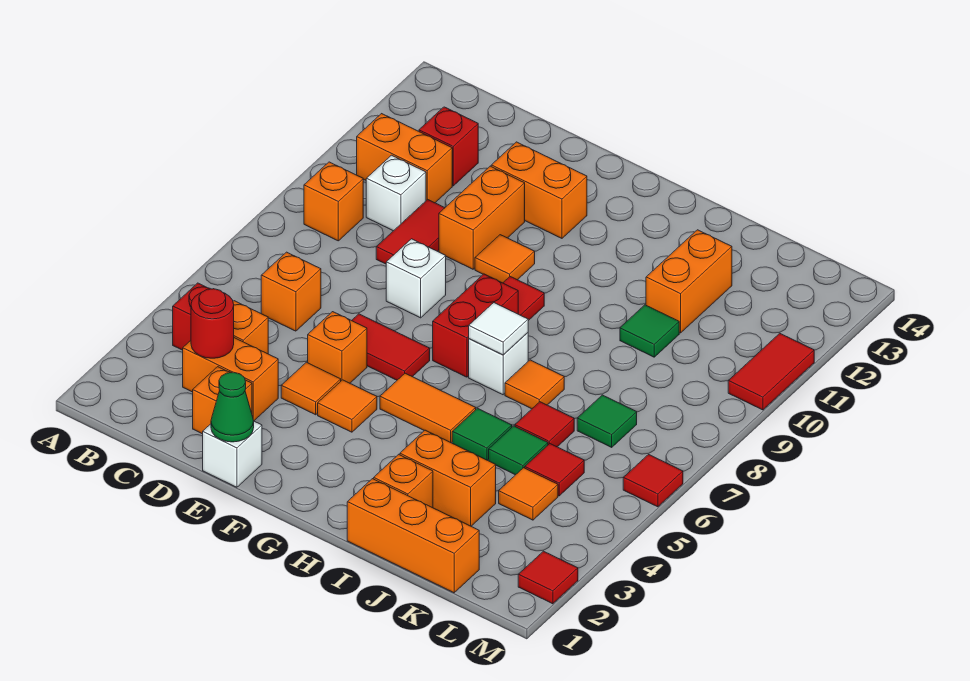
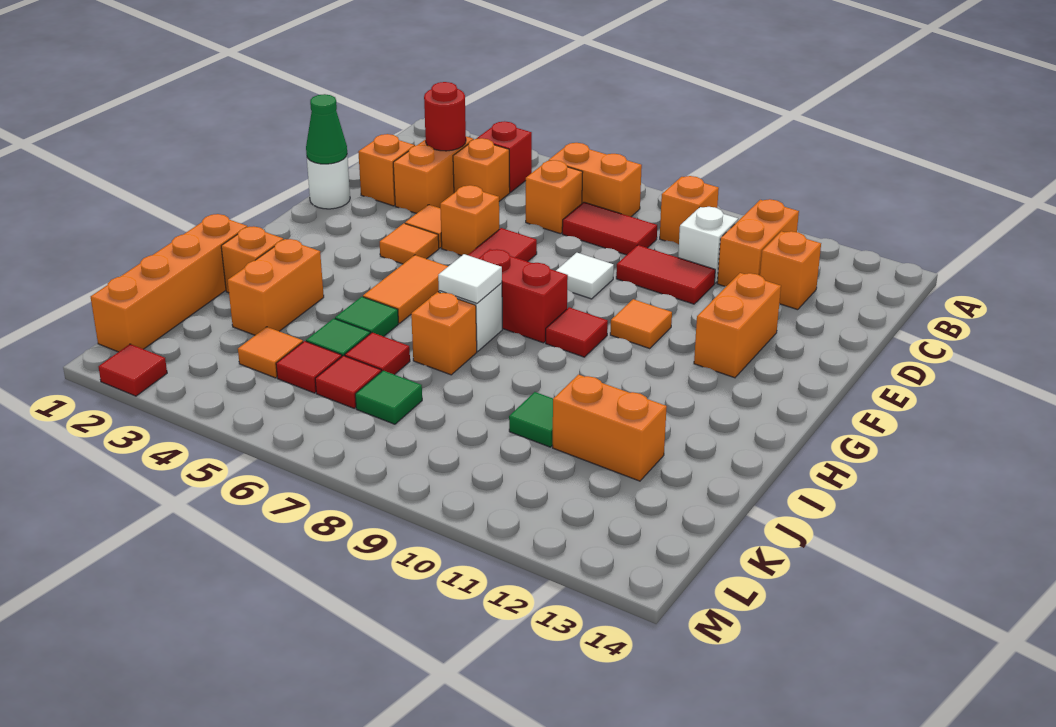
red 1x1 brick [419,107,478,186] -> orange 1x1 brick [760,231,821,310]
white 1x1 brick [203,421,262,487] -> white 1x1 round brick [307,155,350,209]
white 1x1 brick [386,239,446,318] -> white 1x1 tile [556,253,614,299]
orange 1x2 brick [439,166,525,269] -> orange 1x2 brick moved to [548,143,642,217]
orange 1x3 brick [347,479,479,593] -> orange 1x4 brick [91,214,247,352]
orange 1x1 tile [505,360,564,409] -> orange 1x1 brick [411,292,477,375]
red 1x1 tile [623,455,683,507] -> red 1x1 tile moved to [315,356,381,408]
red 1x2 tile [728,333,814,410] -> red 1x2 tile moved to [562,202,657,255]

